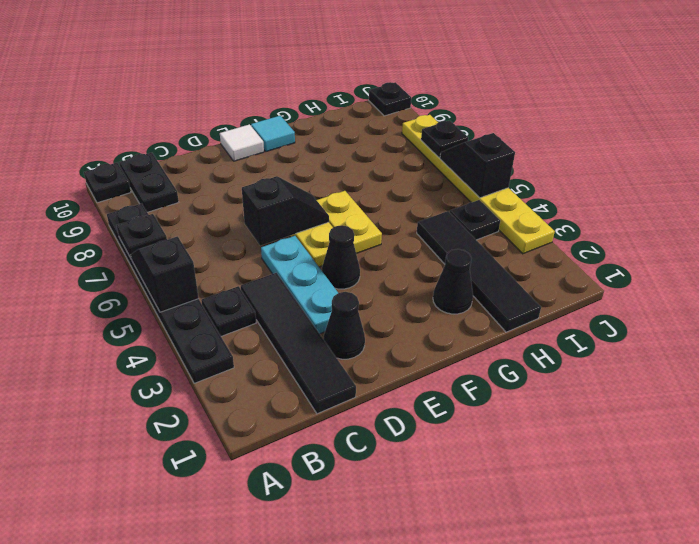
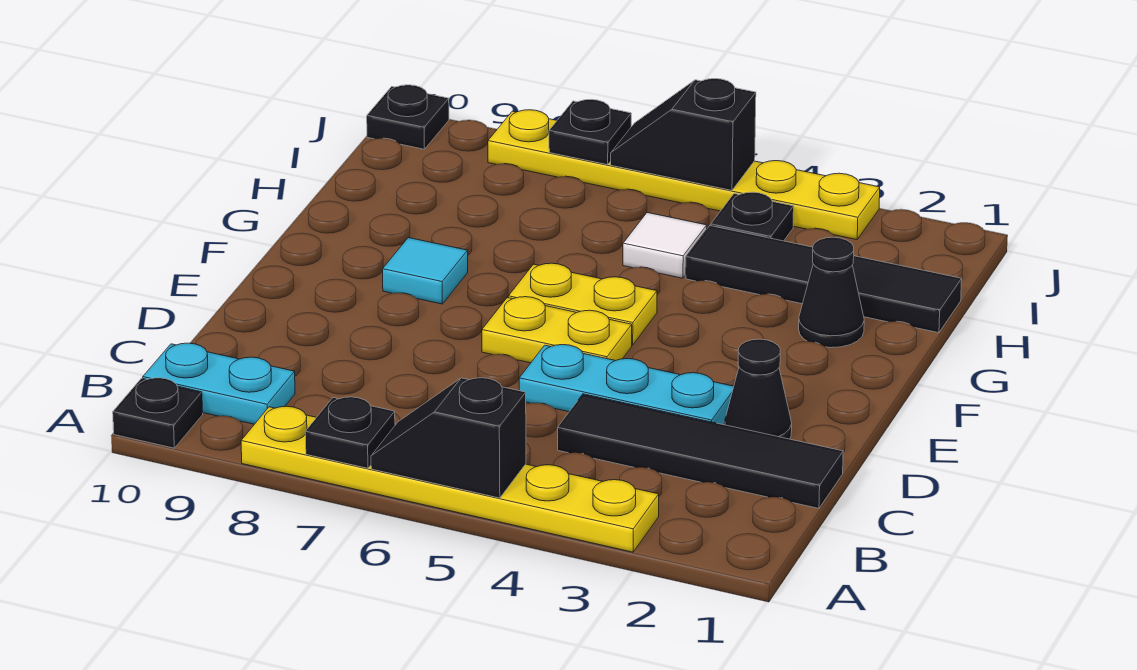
black 1x6 plate [107,204,234,383] -> yellow 1x6 plate [241,406,659,552]
black 1x1 plate [201,286,256,336] -> none
black 1x2 plate [119,153,179,212] -> cyan 1x2 plate [143,343,295,424]
black 1x2 slope [242,176,329,246] -> none
black 1x1 cone [322,225,360,289] -> none
white 1x1 tile [220,124,264,161] -> white 1x1 tile moved to [623,213,707,278]
cyan 1x1 tile [251,116,295,152] -> cyan 1x1 tile moved to [383,238,468,304]

